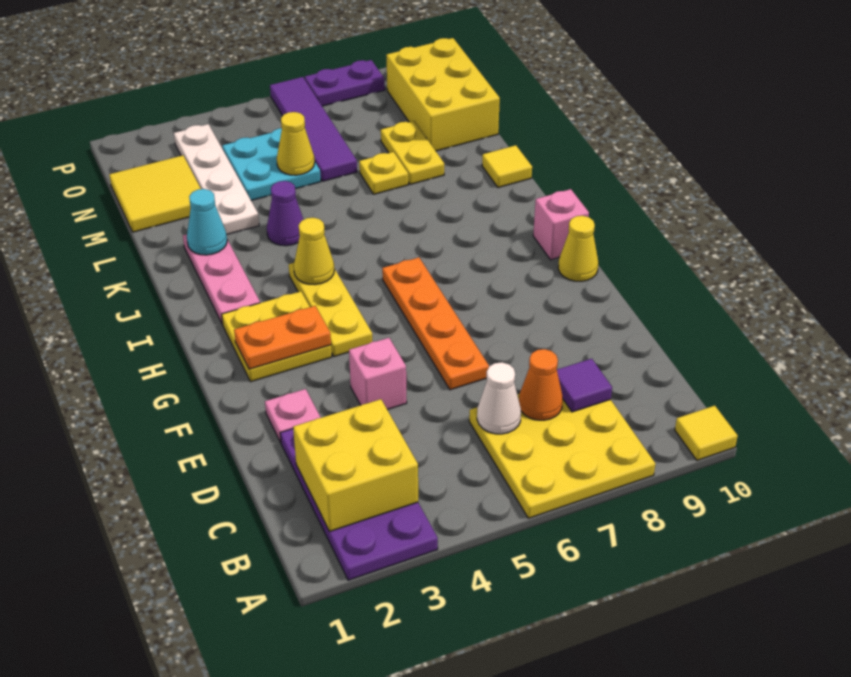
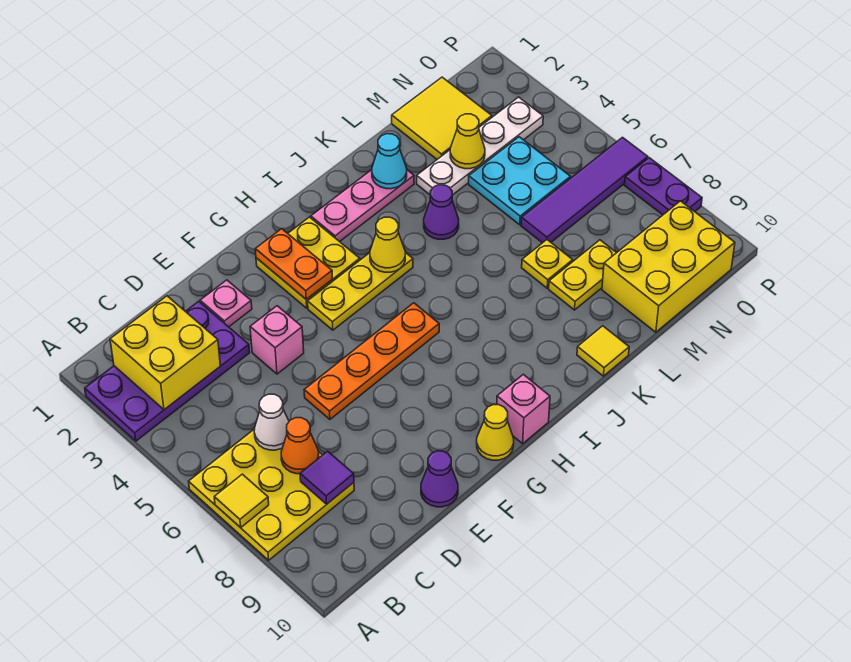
yellow 1x1 tile [675,406,738,460] -> yellow 1x1 tile moved to [214,474,269,528]
none -> purple 1x1 cone [421,451,458,507]
yellow 1x1 cone [277,112,315,175] -> yellow 1x1 cone moved to [450,114,485,169]

